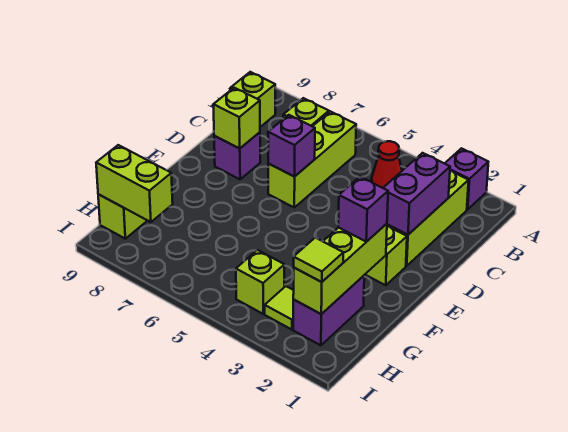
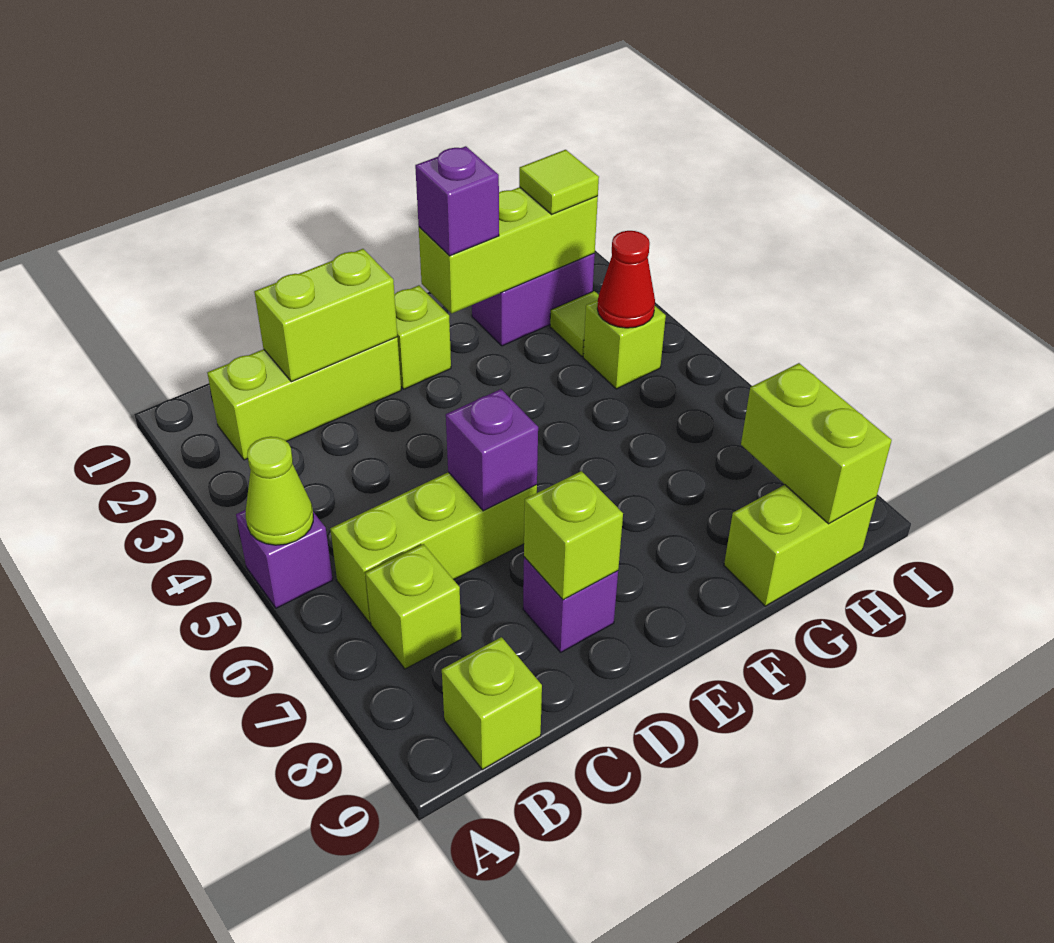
purple 1x1 brick [445,148,488,209] -> purple 1x1 brick moved to [236,510,333,608]
none -> lime 1x1 cone [246,437,313,545]
red 1x1 cone [371,141,402,188] -> red 1x1 cone moved to [597,231,655,328]
purple 1x2 brick [383,153,450,235] -> lime 1x2 brick [254,249,397,382]

